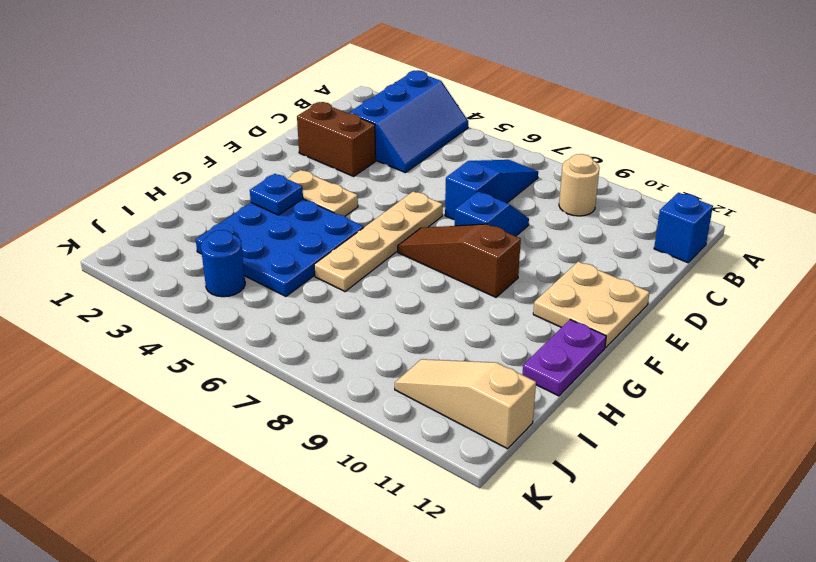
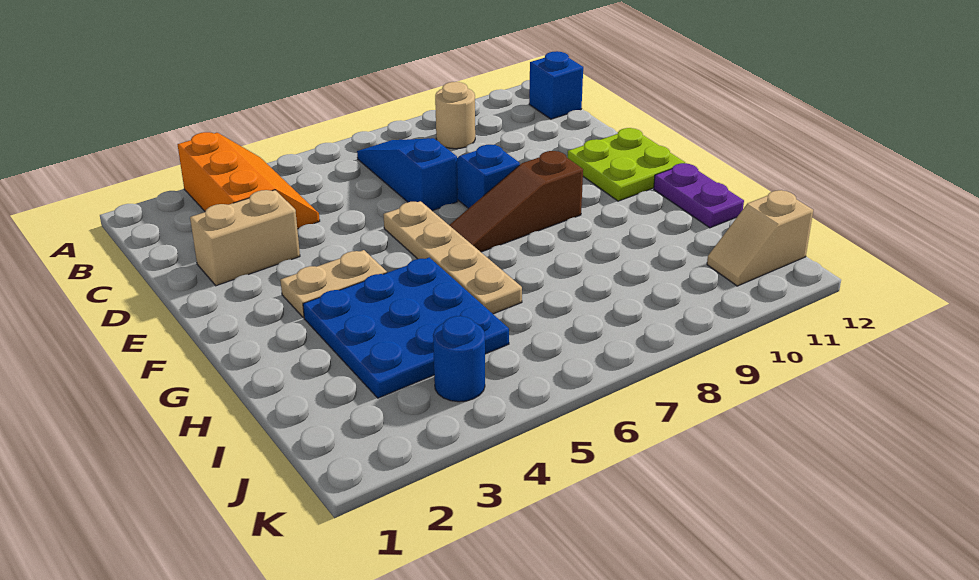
blue 2x3 slope [349,70,468,173] -> orange 2x3 slope [178,132,320,229]
brown 1x2 brick [297,102,376,176] -> tan 1x2 brick [190,190,300,286]
tan 2x2 plate [533,261,650,348] -> lime 2x2 plate [568,128,685,201]
blue 1x1 plate [250,174,303,215] -> none
tan 1x3 slope [395,359,536,449] -> tan 1x2 slope [707,190,813,286]

